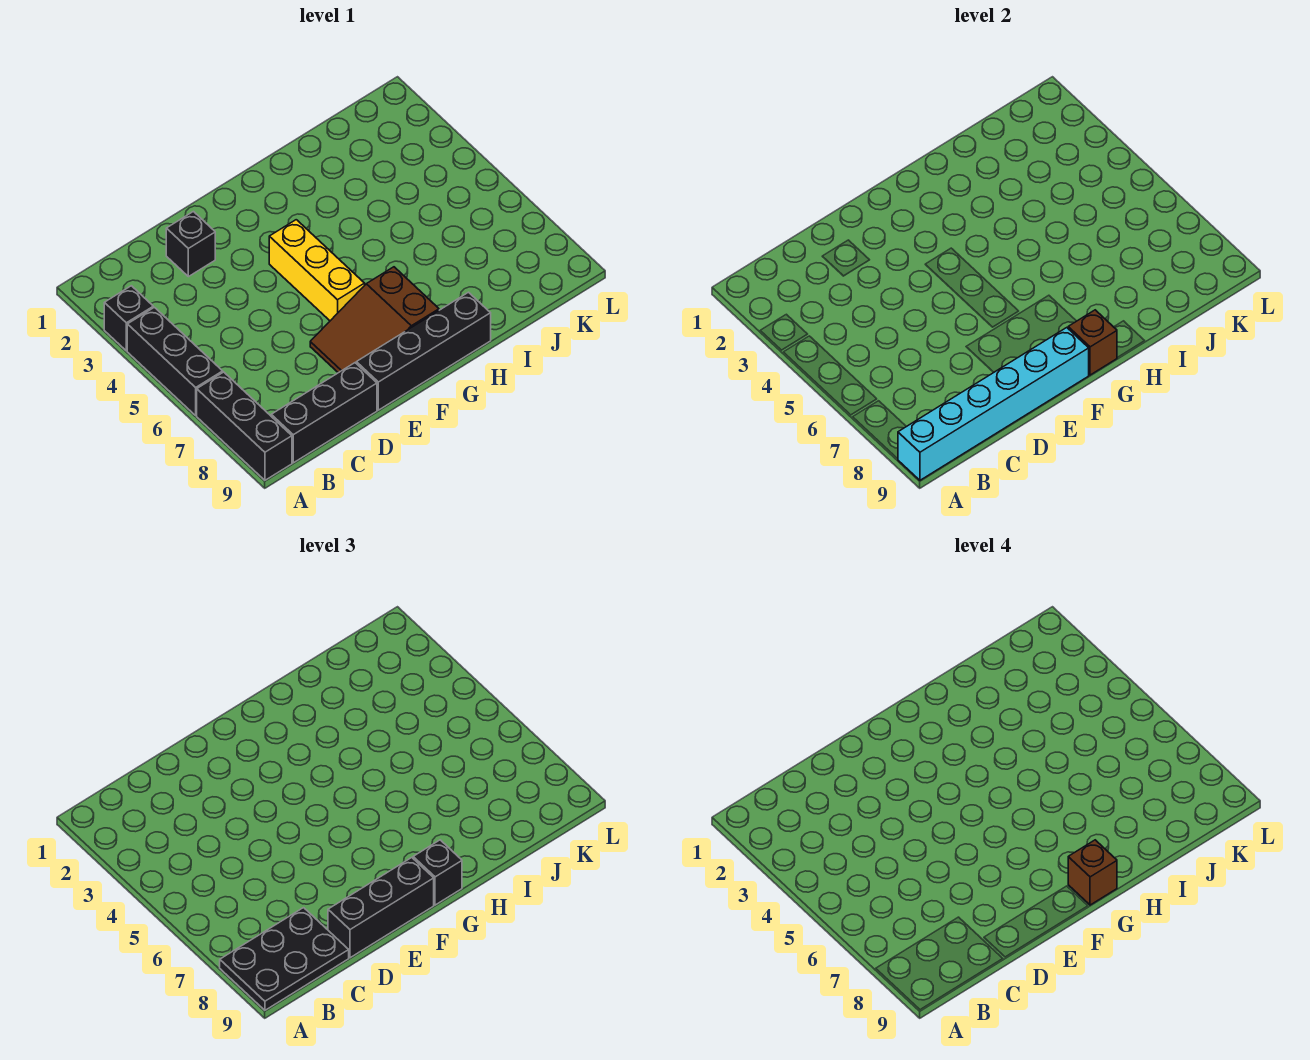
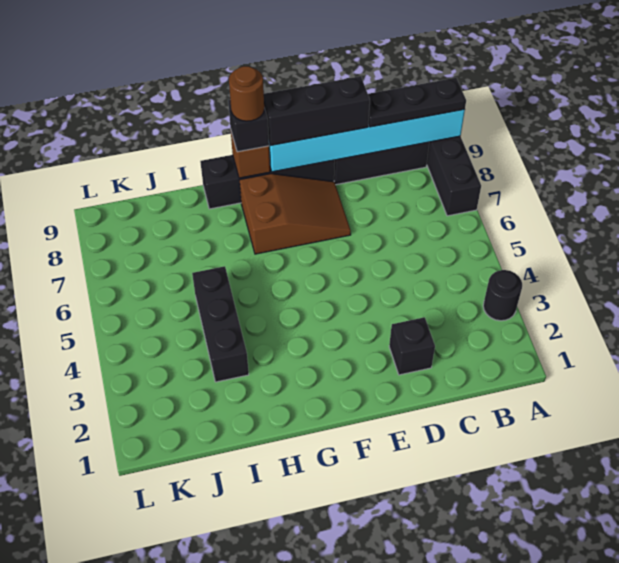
black 1x1 brick [104,286,153,351] -> black 1x1 round brick [483,270,522,321]
black 1x3 brick [127,307,223,415] -> black 1x3 brick moved to [192,266,249,382]
black 2x3 plate [220,908,349,1010] -> black 1x3 plate [368,78,466,127]
yellow 1x3 brick [269,220,365,321] -> none
brown 1x1 brick [1068,840,1117,905] -> brown 1x1 round brick [229,66,264,121]

